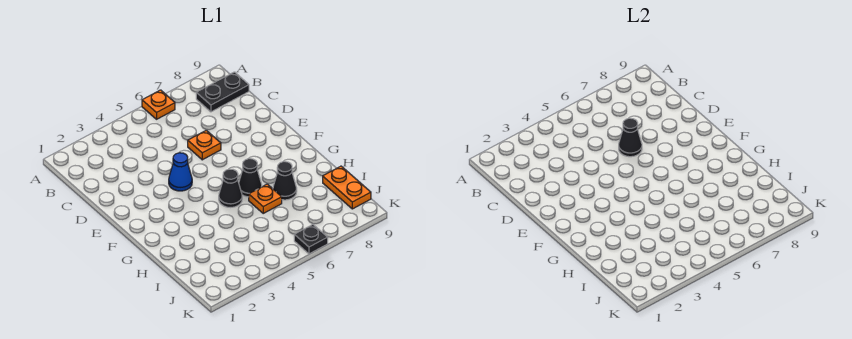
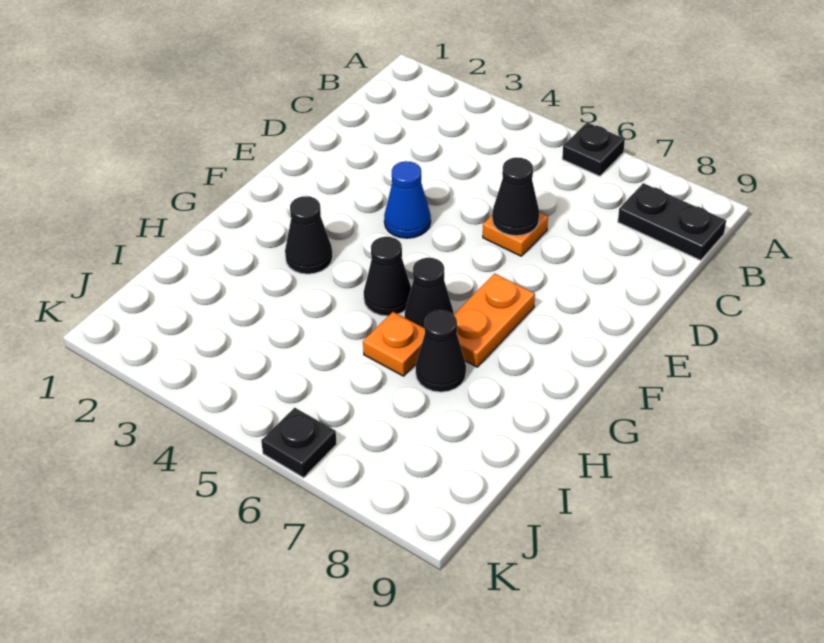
orange 1x1 plate [142,90,175,119] -> black 1x1 plate [562,122,625,176]
none -> black 1x1 cone [285,196,333,274]
orange 1x2 plate [323,166,371,209] -> orange 1x2 plate moved to [454,274,535,367]

